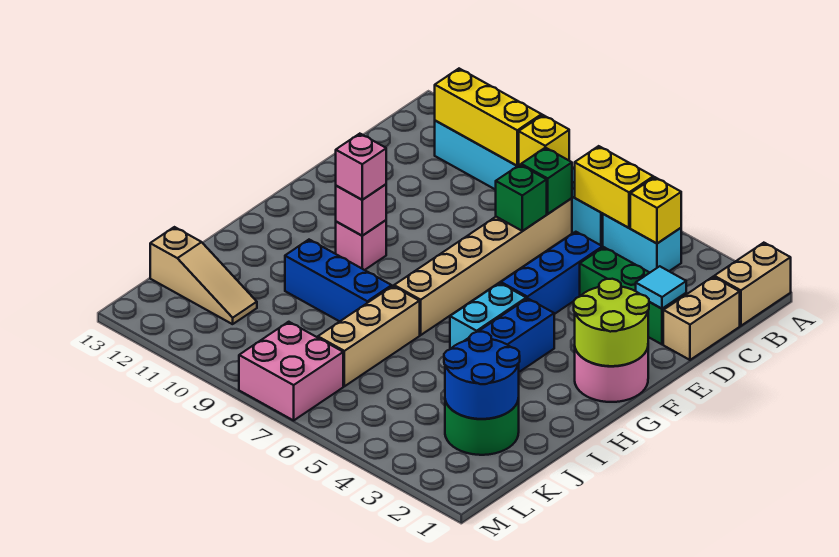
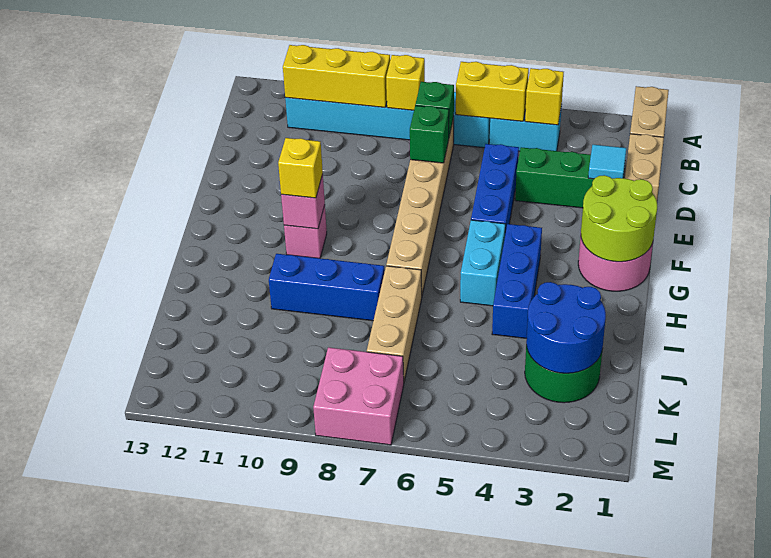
pink 1x1 brick [336,134,386,200] -> yellow 1x1 brick [278,138,323,198]
tan 1x3 slope [150,227,257,324] -> none

